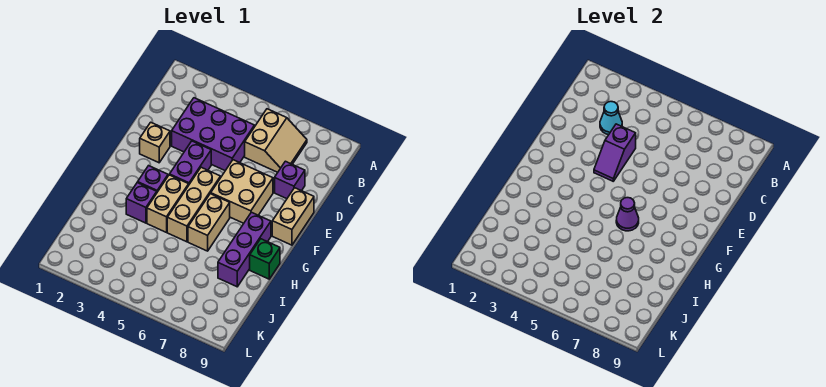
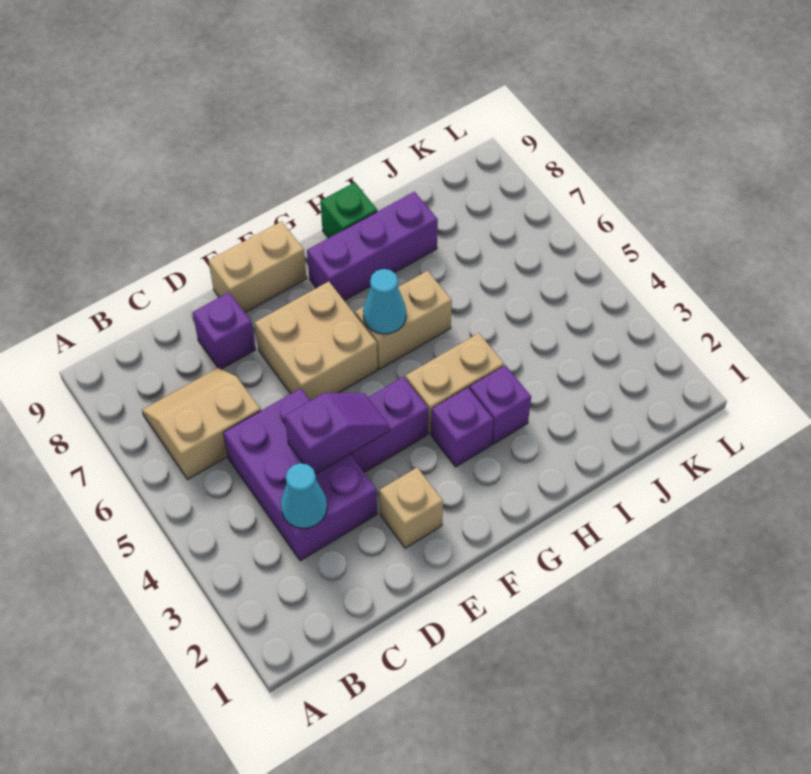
tan 1x3 brick [167,167,221,242] -> none
purple 1x1 cone [616,198,639,231] -> cyan 1x1 cone [363,269,406,334]

